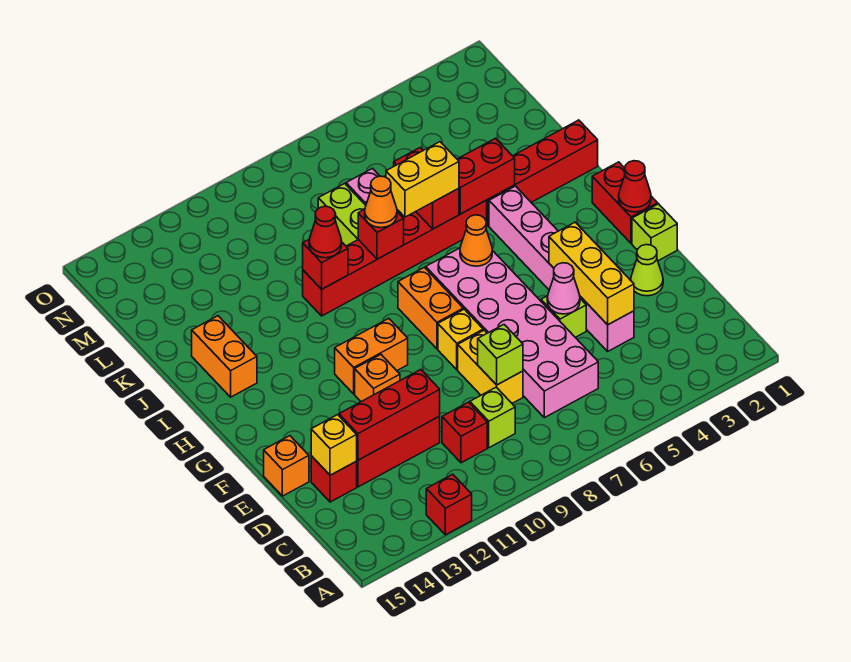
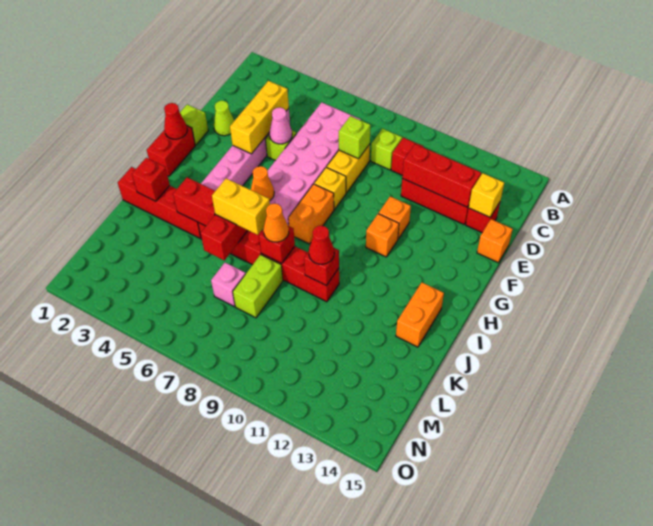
red 1x1 brick [426,474,472,535] -> red 1x1 brick moved to [132,158,170,201]
orange 1x2 brick [335,318,408,394] -> orange 1x1 brick [366,214,399,257]

